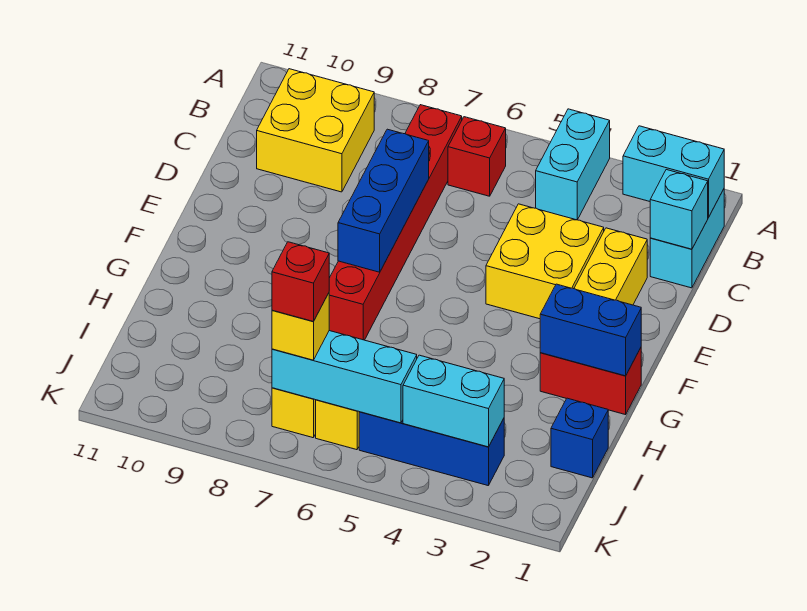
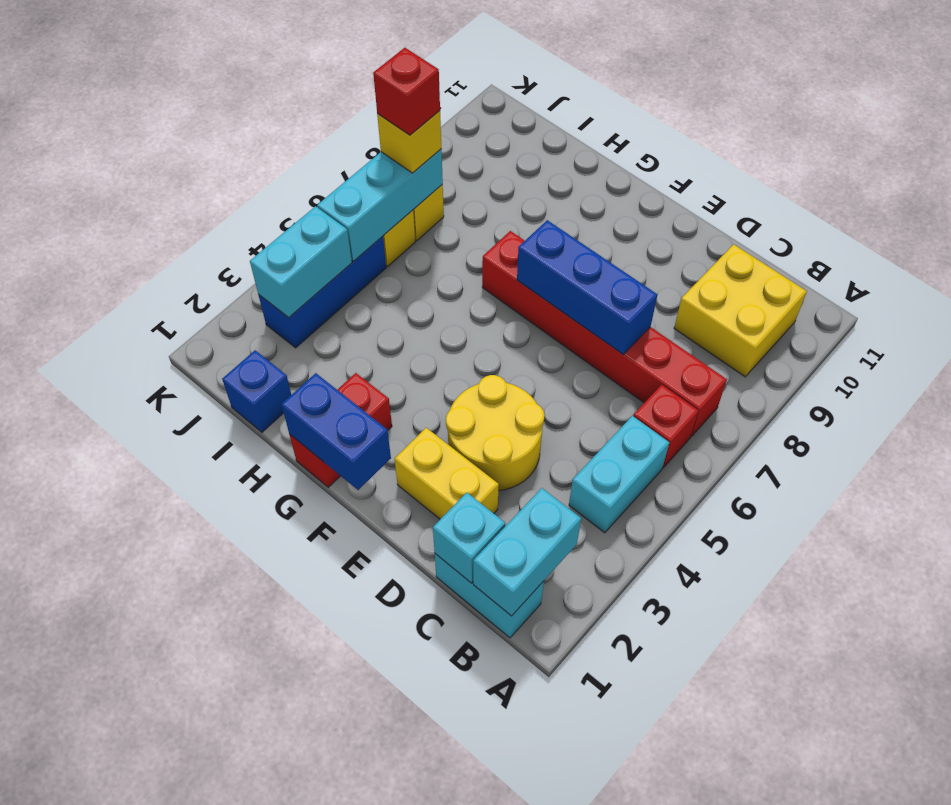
cyan 1x2 brick [536,109,610,220] -> cyan 1x2 brick turned to [569,416,669,533]
yellow 2x2 brick [486,204,604,319] -> yellow 2x2 round brick [446,375,545,491]
blue 1x2 brick [540,284,641,376] -> blue 1x2 brick turned to [282,373,391,490]

